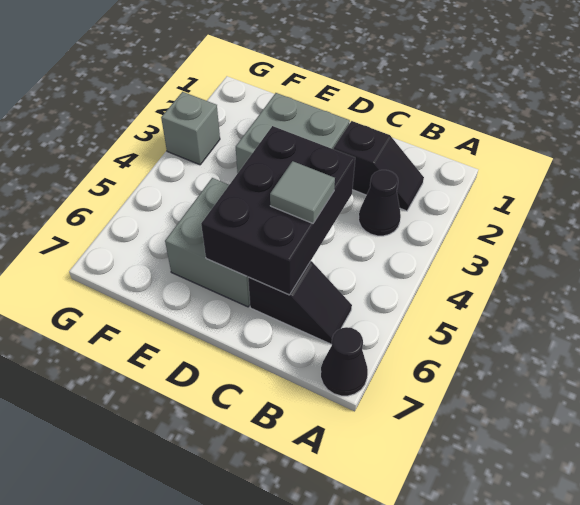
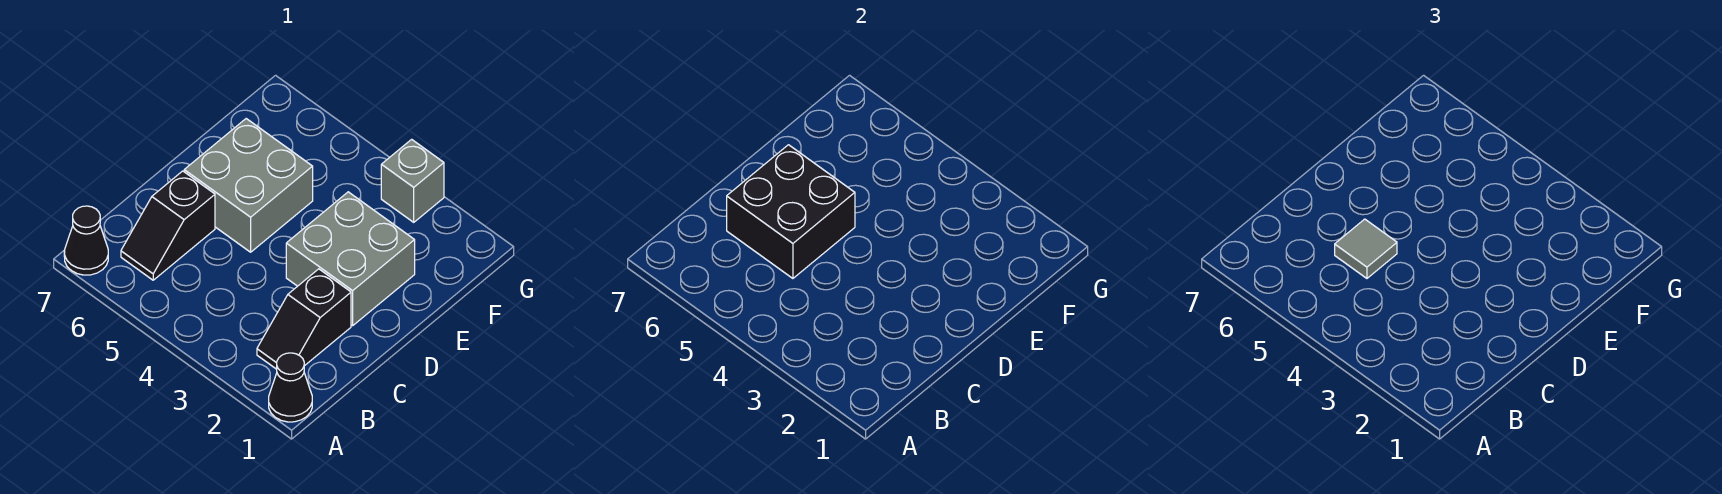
black 1x1 cone [359,170,401,236] -> black 1x1 cone moved to [269,353,312,422]
black 2x3 brick [201,126,355,295] -> black 2x2 brick [727,145,855,278]

